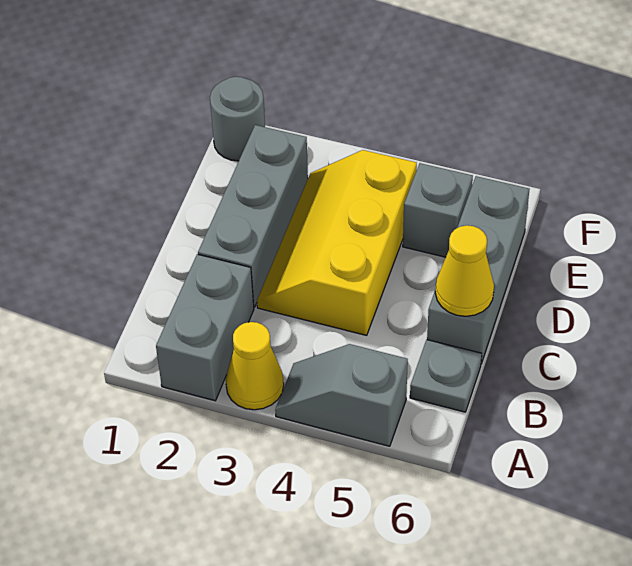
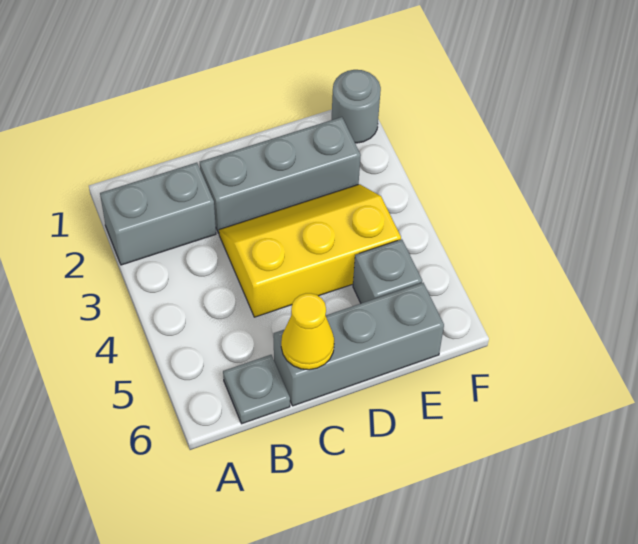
yellow 1x1 cone [226,322,284,410] -> none
grey 1x2 slope [275,344,408,446] -> none

